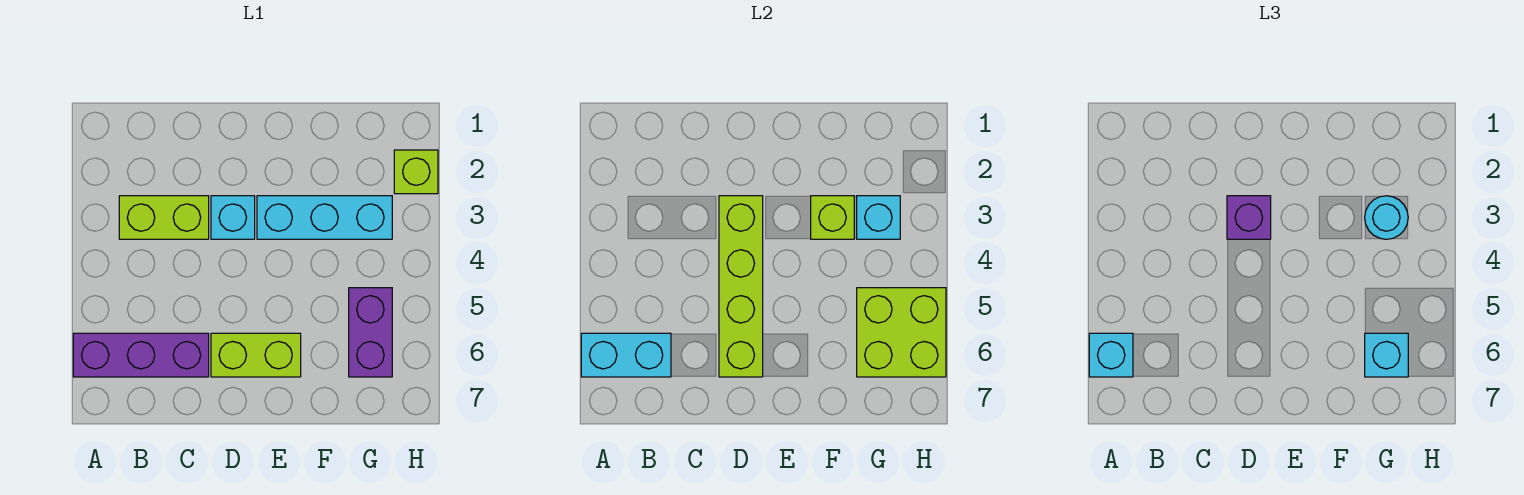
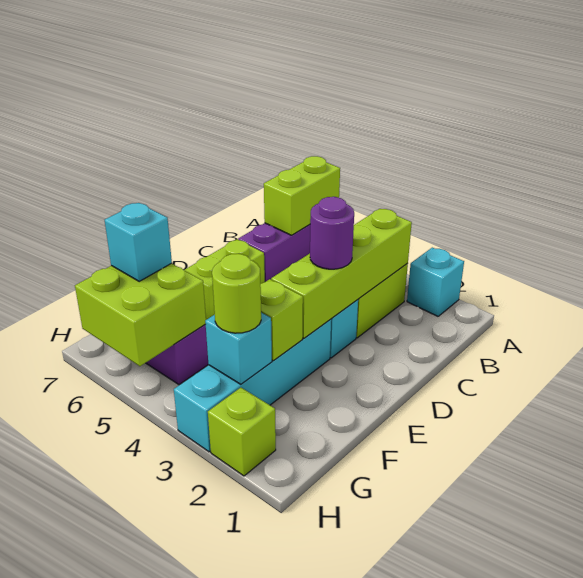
cyan 1x2 brick [581,333,671,377] -> lime 1x2 brick [264,156,340,235]
cyan 1x1 brick [1089,333,1133,377] -> cyan 1x1 brick moved to [407,248,464,316]
lime 1x4 brick [719,196,763,377] -> lime 1x4 brick turned to [271,209,412,338]
purple 1x1 brick [1227,196,1271,239] -> purple 1x1 round brick [310,197,354,269]
cyan 1x3 brick [257,196,392,239] -> cyan 1x4 brick [174,319,331,452]
cyan 1x1 round brick [1365,196,1408,239] -> lime 1x1 round brick [212,254,261,333]

